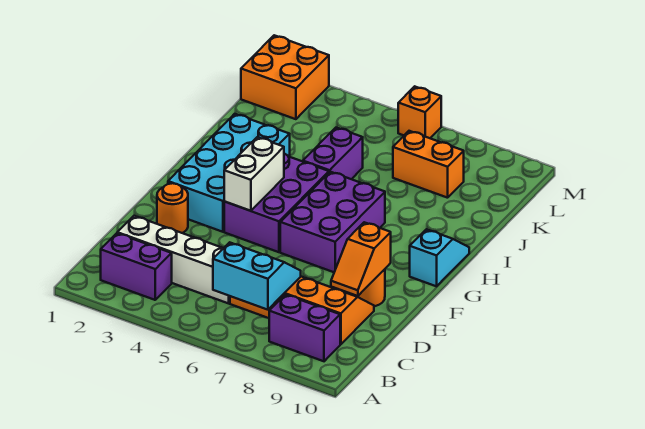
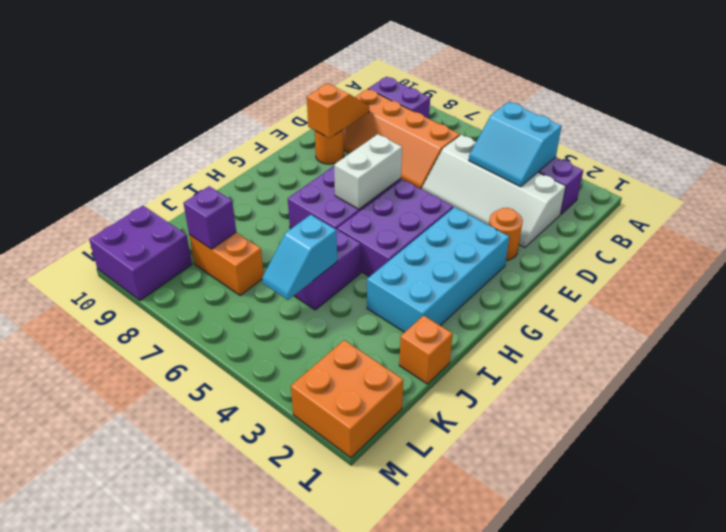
cyan 2x2 slope [213,242,301,310] -> cyan 2x2 slope moved to [469,102,562,187]
white 1x2 brick [224,137,284,211] -> white 1x2 brick moved to [334,134,402,209]
cyan 1x2 slope [410,229,469,286] -> cyan 1x2 slope moved to [262,215,337,300]
none -> purple 1x1 brick [184,186,236,249]
none -> purple 2x2 brick [89,206,192,300]
orange 1x1 brick [398,86,441,138] -> orange 1x1 brick moved to [399,315,453,384]

